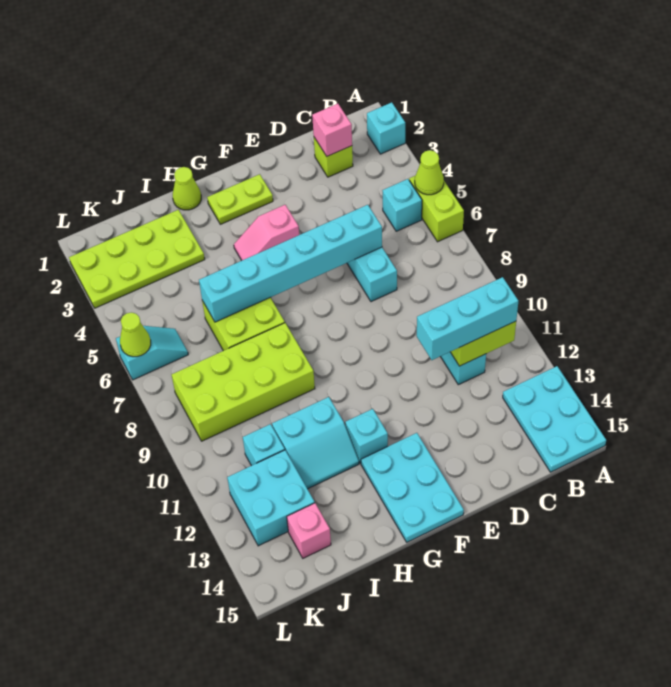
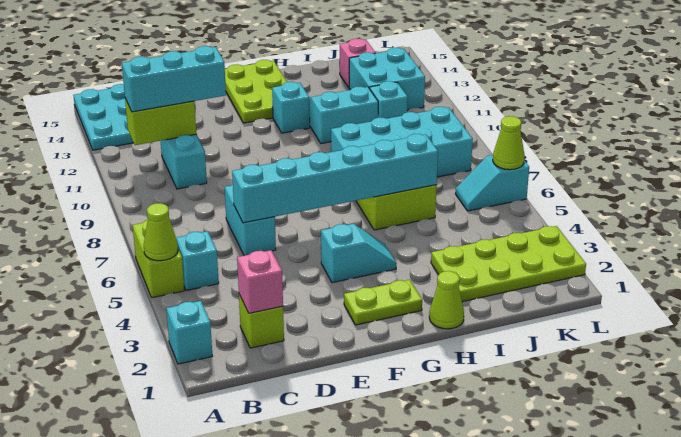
pink 1x2 slope [234,205,299,261] -> cyan 1x2 slope [321,224,397,283]
cyan 2x3 plate [361,433,464,542] -> lime 2x3 plate [225,60,287,123]
lime 2x4 brick [172,323,315,441] -> cyan 2x4 brick [331,107,473,177]

